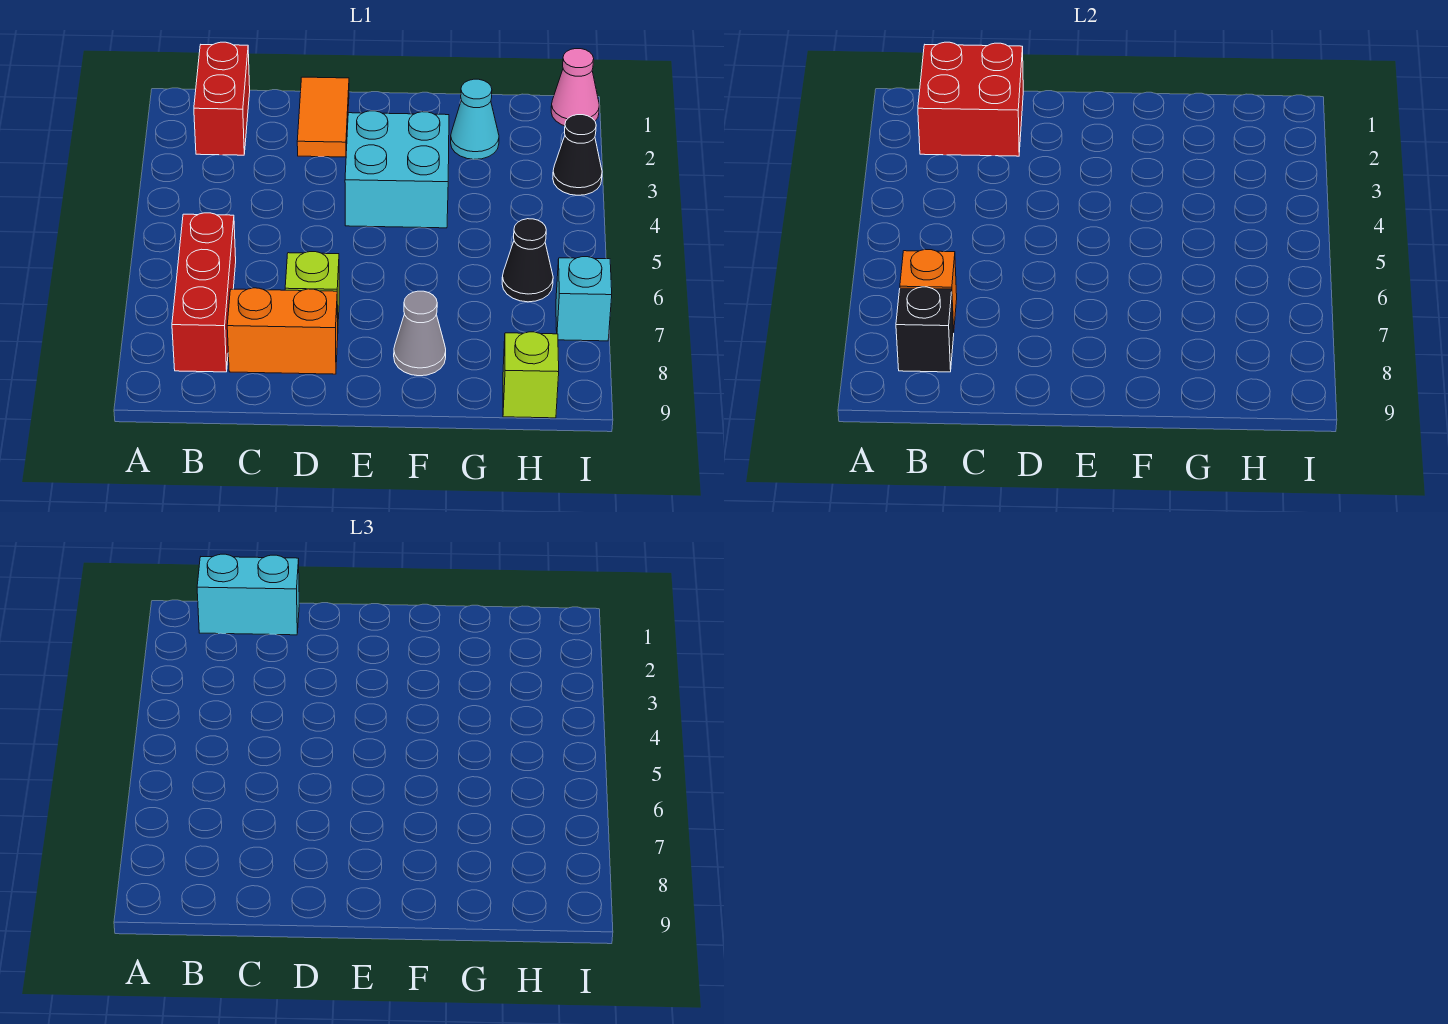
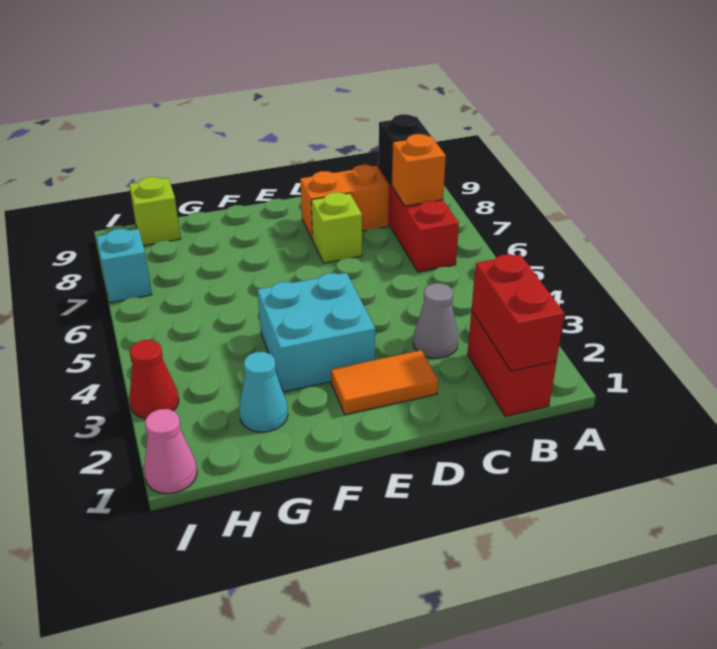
red 2x2 brick [918,42,1023,156] -> red 1x2 brick [472,254,565,371]
cyan 1x2 brick [197,554,299,635] -> none
orange 1x2 tile [297,77,349,157] -> orange 1x2 tile turned to [331,350,438,415]
grey 1x1 cone [394,291,446,376] -> grey 1x1 cone moved to [413,283,458,358]
black 1x1 cone [502,219,553,302] -> none
black 1x1 cone [553,115,602,195] -> red 1x1 cone [129,340,179,419]

